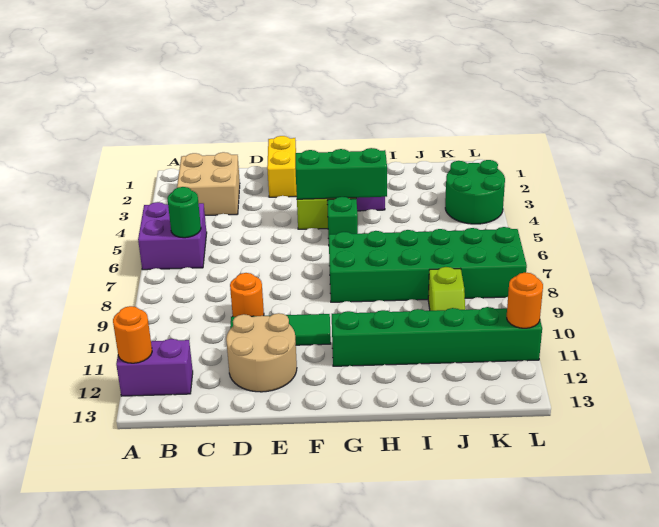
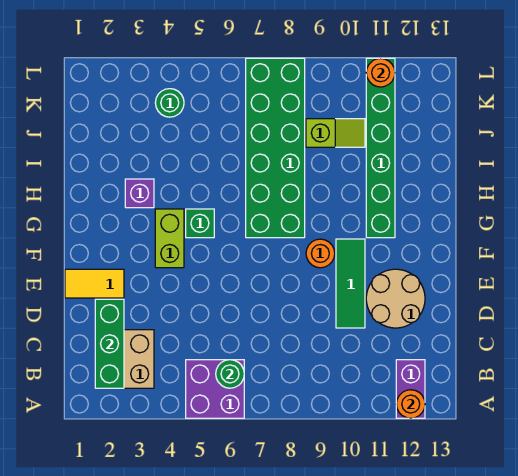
orange 1x1 round brick [230,273,264,317] -> orange 1x1 round brick moved to [306,239,335,268]
yellow 1x2 brick [267,136,297,197] -> yellow 1x2 tile [65,269,124,298]
green 1x3 brick [295,148,387,199] -> green 1x3 brick moved to [95,299,124,388]
green 2x2 round brick [445,160,505,224] -> green 1x1 round brick [155,89,184,117]

